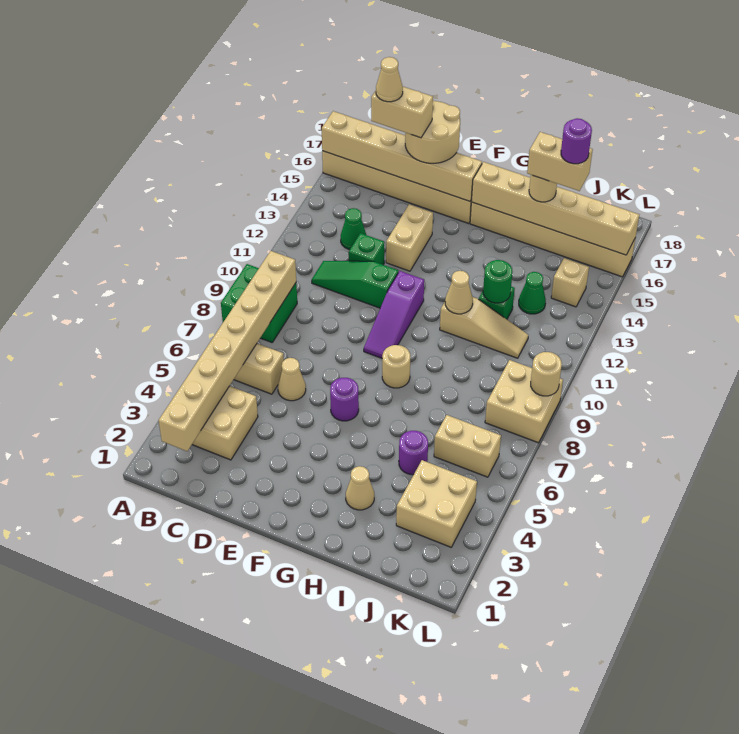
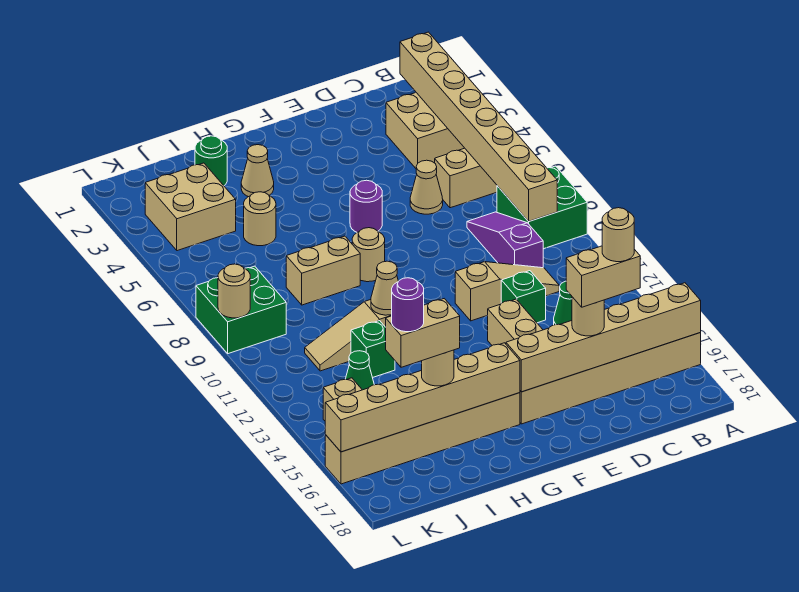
green 1x3 slope [312,261,398,308] -> tan 1x3 slope [455,262,559,321]
tan 1x1 cone [376,57,403,102] -> tan 1x1 round brick [602,208,634,262]
tan 2x2 round brick [405,101,460,163] -> tan 1x1 round brick [572,297,604,336]
purple 1x3 slope [364,271,424,358] -> purple 1x3 slope moved to [467,212,543,268]
purple 1x1 round brick [399,431,428,475] -> tan 1x1 round brick [244,192,276,246]
green 1x1 round brick [483,260,513,303] -> green 1x1 round brick moved to [195,136,227,185]
tan 1x2 brick [434,415,501,477] -> tan 1x2 brick moved to [286,236,360,305]
tan 2x2 brick [485,360,563,443] -> green 2x2 brick [196,266,286,354]

